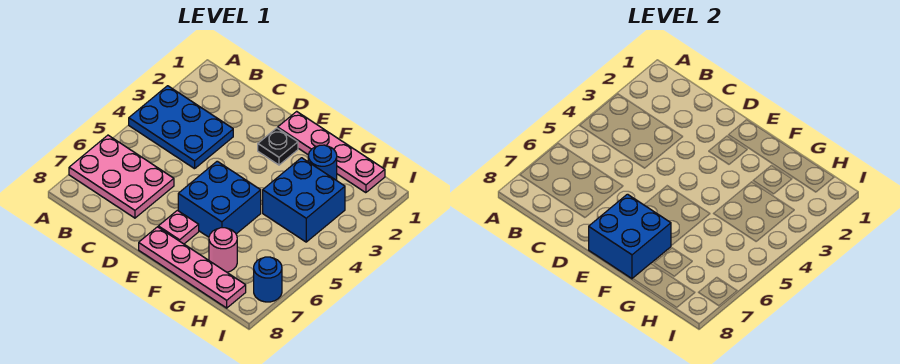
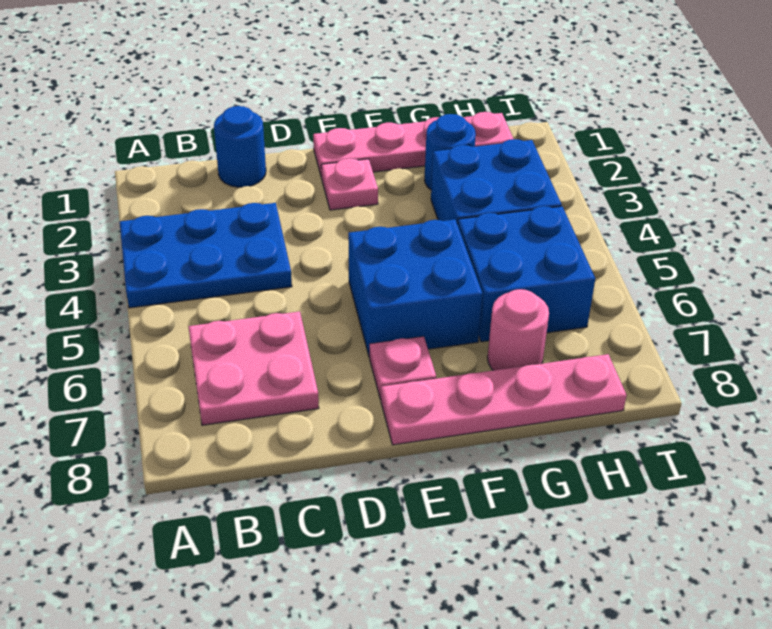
pink 2x3 plate [69,135,174,218] -> pink 2x2 plate [188,311,319,425]
black 1x1 plate [258,128,298,165] -> pink 1x1 plate [321,158,378,210]
blue 2x2 brick [589,194,671,279] -> blue 2x2 brick moved to [458,206,595,342]
blue 1x1 round brick [254,257,282,302] -> blue 1x1 round brick moved to [214,106,266,187]

